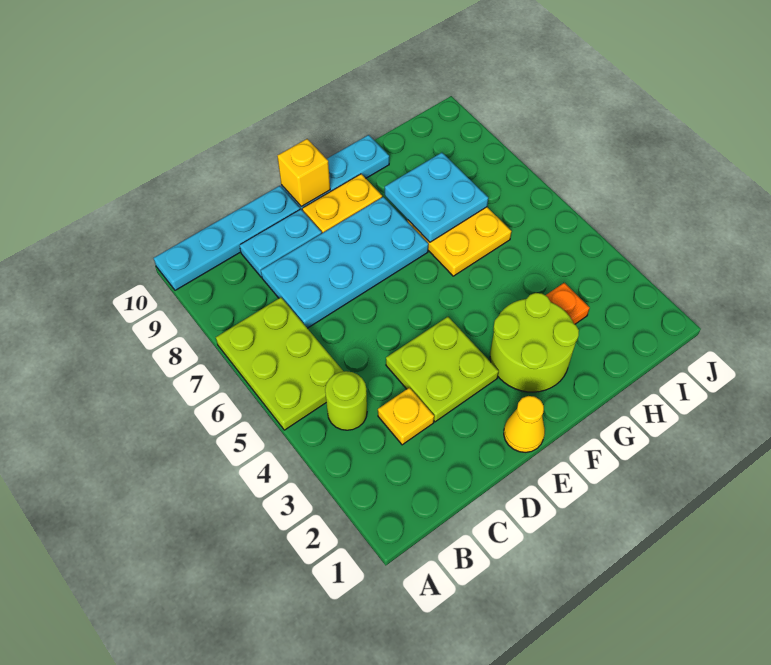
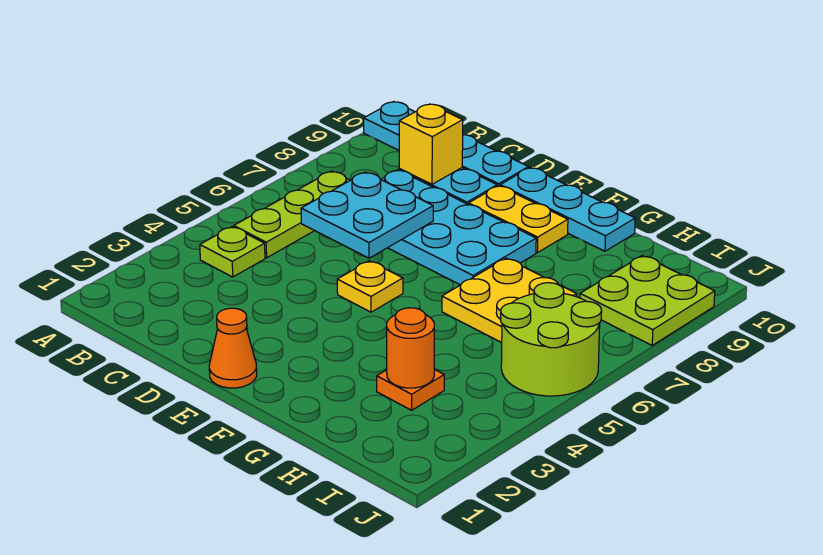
lime 2x3 plate [216,297,344,430] -> lime 1x3 plate [234,171,350,258]
lime 1x1 round brick [325,371,367,430] -> lime 1x1 plate [200,227,265,277]
yellow 1x1 plate [378,388,434,445] -> yellow 1x1 plate moved to [337,261,403,312]
lime 2x2 plate [386,317,499,422] -> lime 2x2 plate moved to [580,256,715,345]
yellow 1x1 cone [504,396,545,452] -> orange 1x1 cone [209,308,257,388]
yellow 1x1 brick [277,139,330,207] -> yellow 1x1 brick moved to [399,104,463,184]
lime 2x2 round brick [490,293,579,392] -> lime 2x2 round brick moved to [500,283,602,396]
cyan 2x2 plate [385,153,488,242] -> cyan 2x2 plate moved to [301,172,433,258]
none -> orange 1x1 round brick [387,308,434,388]

